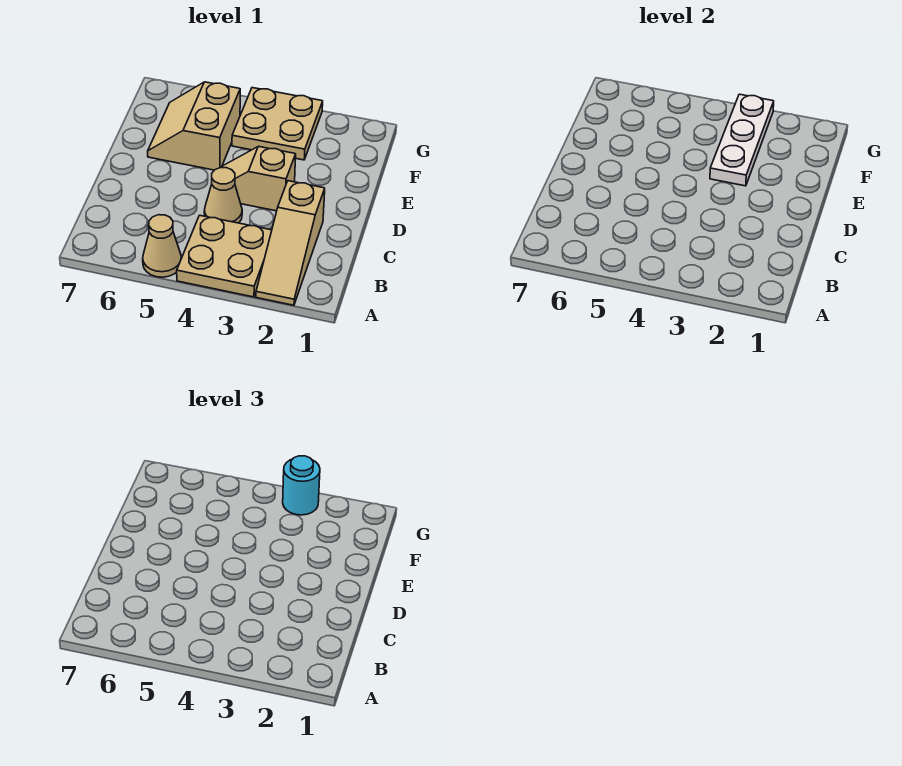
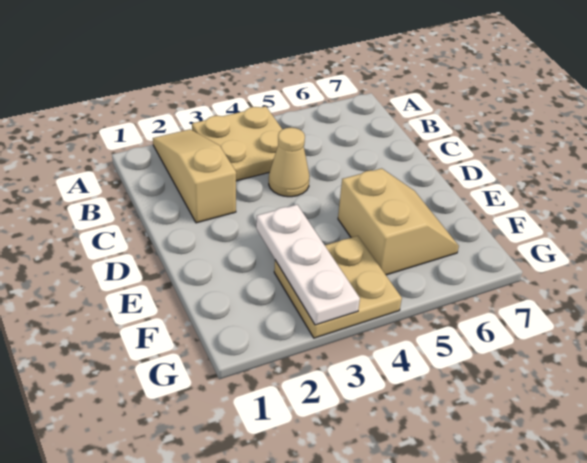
tan 1x1 cone [143,215,181,277] -> none
tan 1x2 slope [221,146,296,211] -> none
cyan 1x1 round brick [283,456,320,515] -> none

